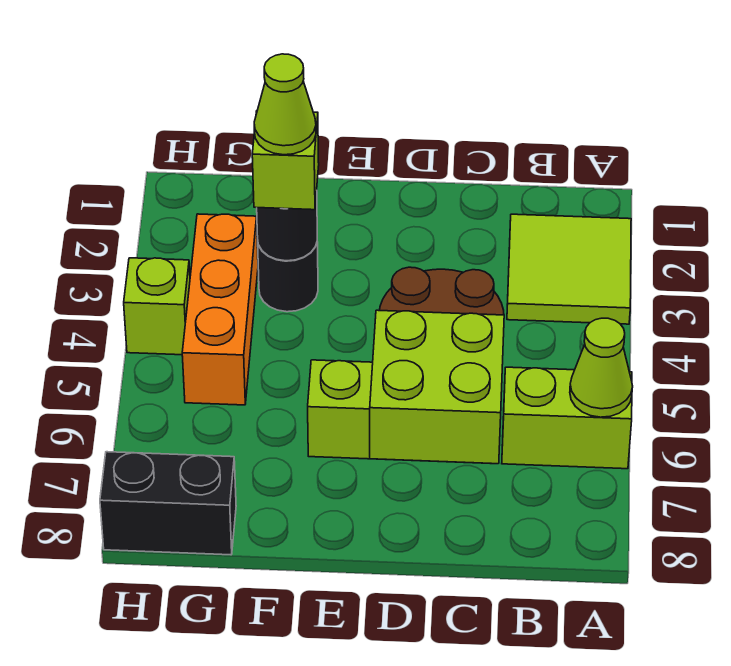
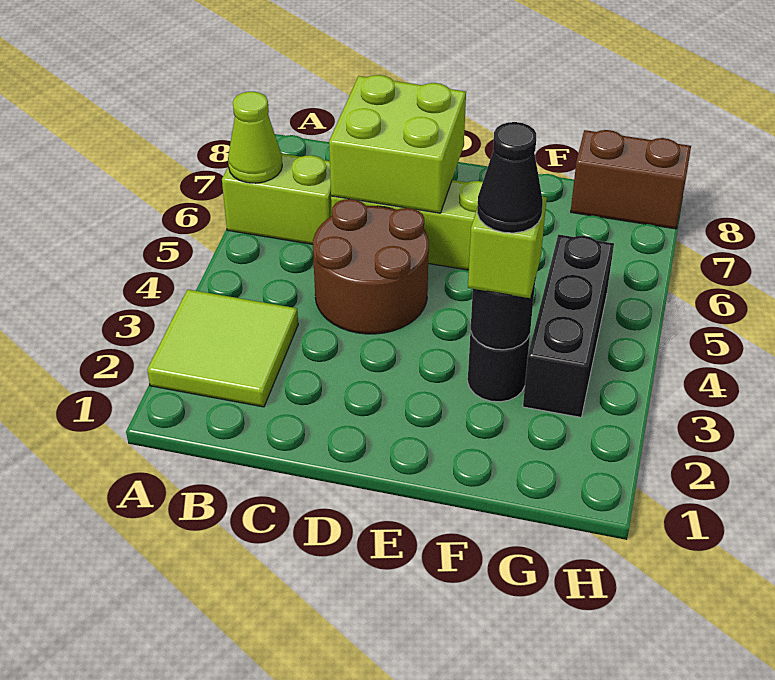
lime 1x1 cone [254,54,316,155] -> black 1x1 cone [477,122,543,233]
orange 1x3 brick [182,214,258,405] -> black 1x3 brick [523,234,614,417]
black 1x2 brick [100,452,236,555] -> brown 1x2 brick [571,130,691,229]
lime 1x1 brick [124,258,190,355] -> none

